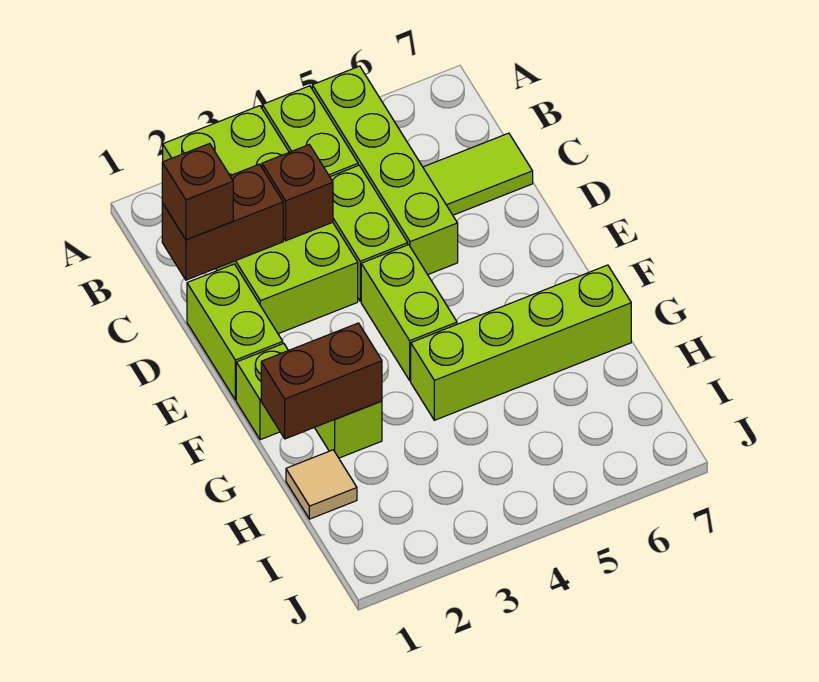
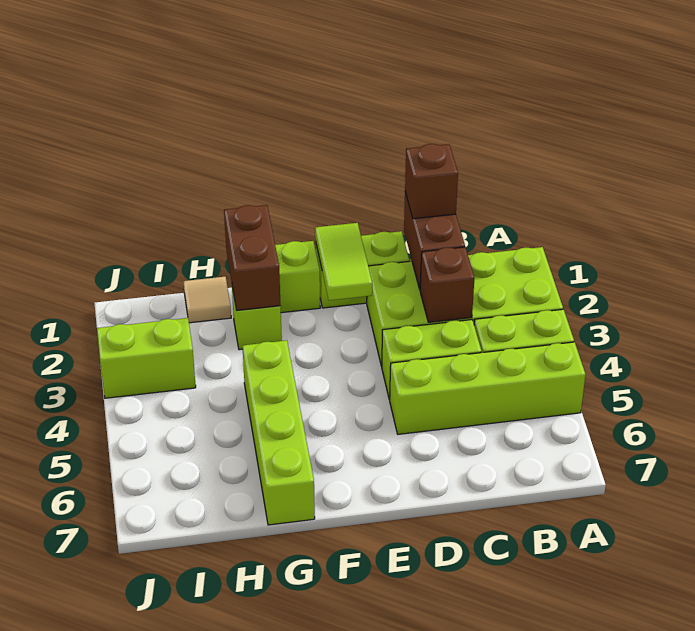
lime 1x2 tile [423,133,533,215] -> lime 1x2 tile moved to [315,223,372,300]
lime 1x2 brick [361,245,457,380] -> lime 1x2 brick moved to [97,318,196,398]

